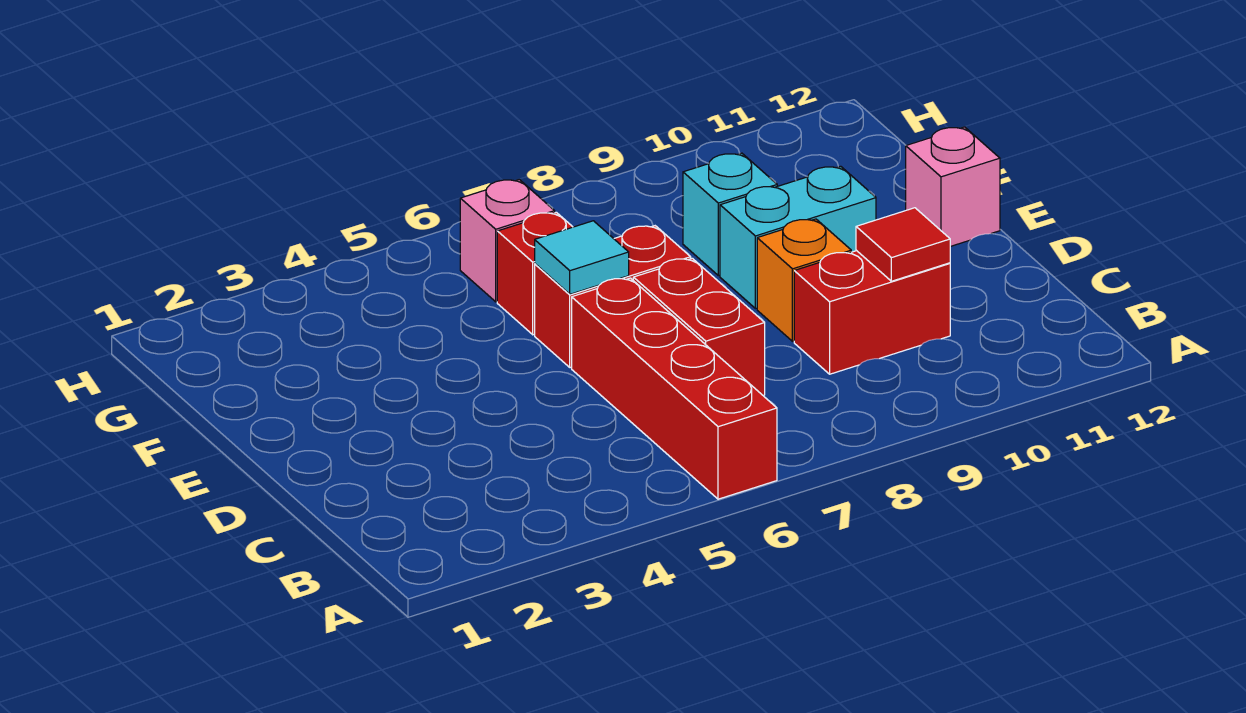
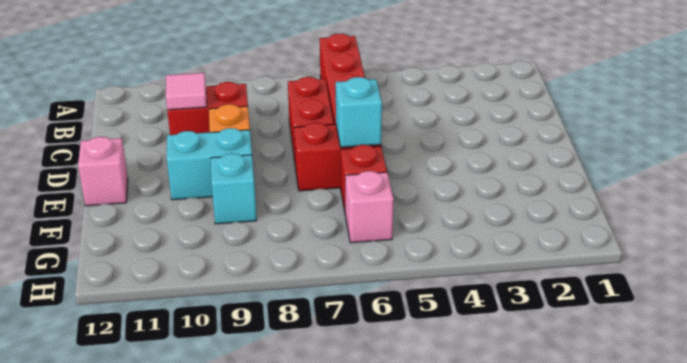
red 1x1 tile [856,208,950,281] -> pink 1x1 tile [166,73,207,110]
cyan 1x1 tile [535,221,629,294] -> cyan 1x1 brick [336,77,382,147]

